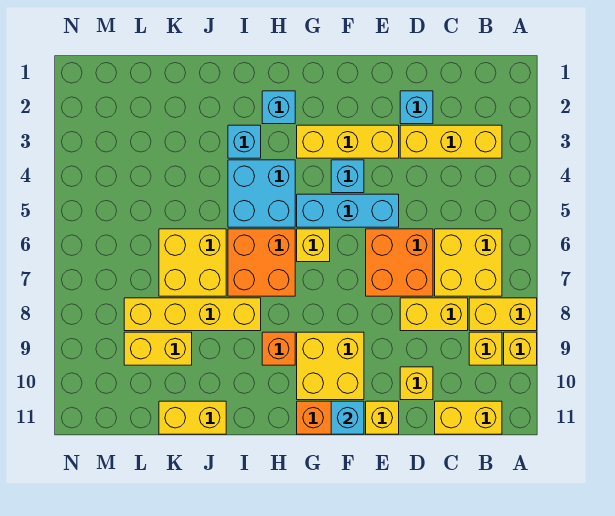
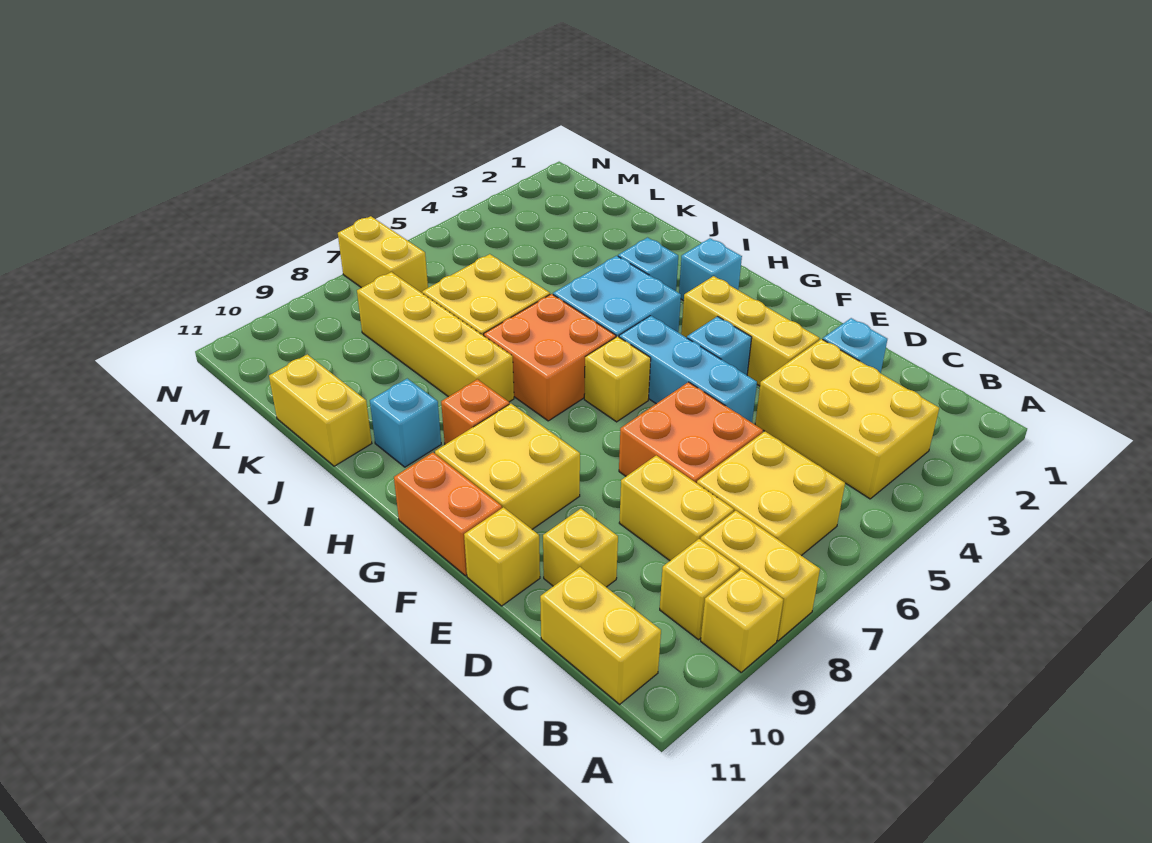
yellow 1x3 brick [400,125,502,158] -> yellow 2x3 brick [755,339,939,499]
cyan 1x1 brick [331,401,364,434] -> cyan 1x1 brick moved to [370,379,441,467]
yellow 1x2 brick [124,332,192,365] -> yellow 1x2 brick moved to [338,216,428,293]

